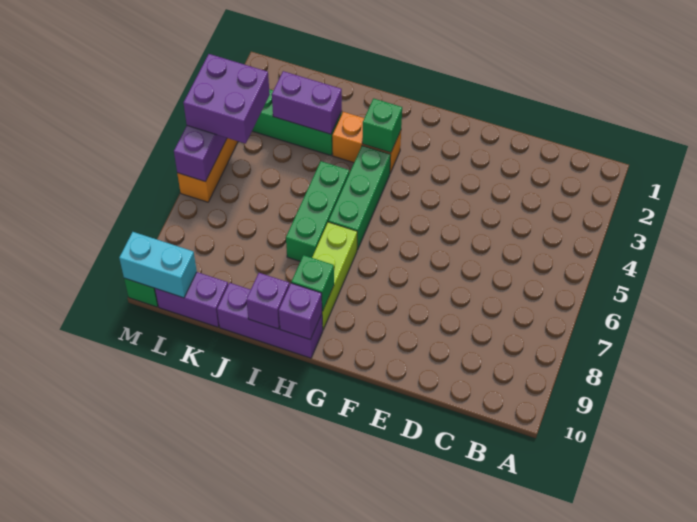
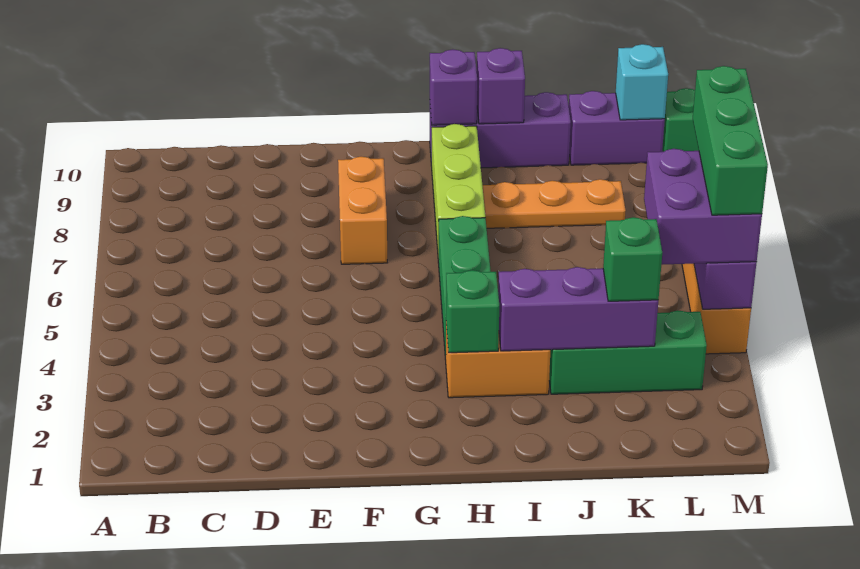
none -> orange 1x2 brick [338,157,387,264]
green 1x1 brick [291,255,334,311] -> green 1x1 brick moved to [603,217,662,301]
green 1x3 brick [286,161,349,261] -> green 1x3 brick moved to [693,66,768,215]
none -> orange 1x3 plate [482,179,626,228]
purple 1x2 brick [272,71,342,134] -> purple 1x3 brick [498,267,658,351]
cyan 1x2 brick [119,232,197,298] -> cyan 1x1 brick [616,44,668,120]

